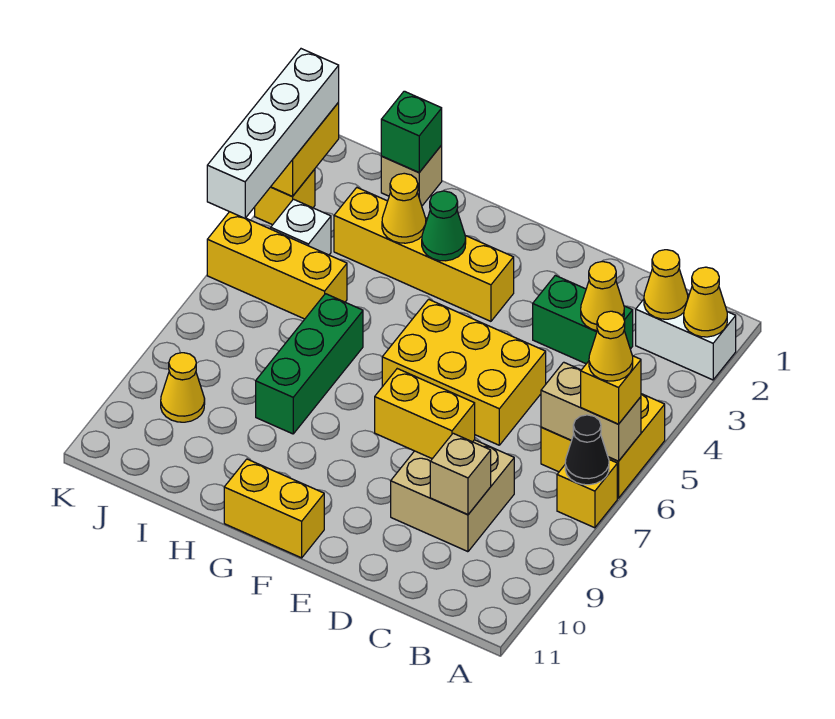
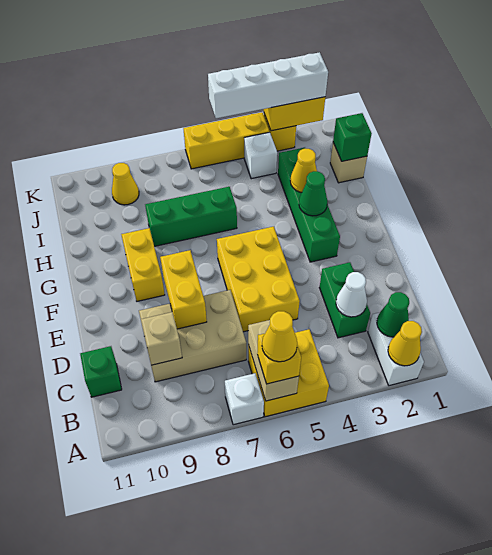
yellow 1x1 brick [557,460,617,528] -> white 1x1 brick [225,373,264,425]
black 1x1 cone [565,415,609,485] -> none
yellow 1x1 cone [644,250,688,319] -> green 1x1 cone [377,292,409,337]
yellow 1x1 cone [581,262,624,331] -> white 1x1 cone [336,272,367,317]
tan 2x2 brick [391,440,514,552] -> tan 2x3 brick [139,290,246,382]
none -> green 1x1 brick [80,346,122,397]
yellow 1x4 brick [334,188,514,321] -> green 1x4 brick [278,148,340,262]
yellow 1x2 brick [224,459,324,558] -> yellow 1x2 brick moved to [121,228,165,301]
yellow 1x3 brick [207,212,347,319] -> yellow 1x3 brick turned to [183,112,270,169]

